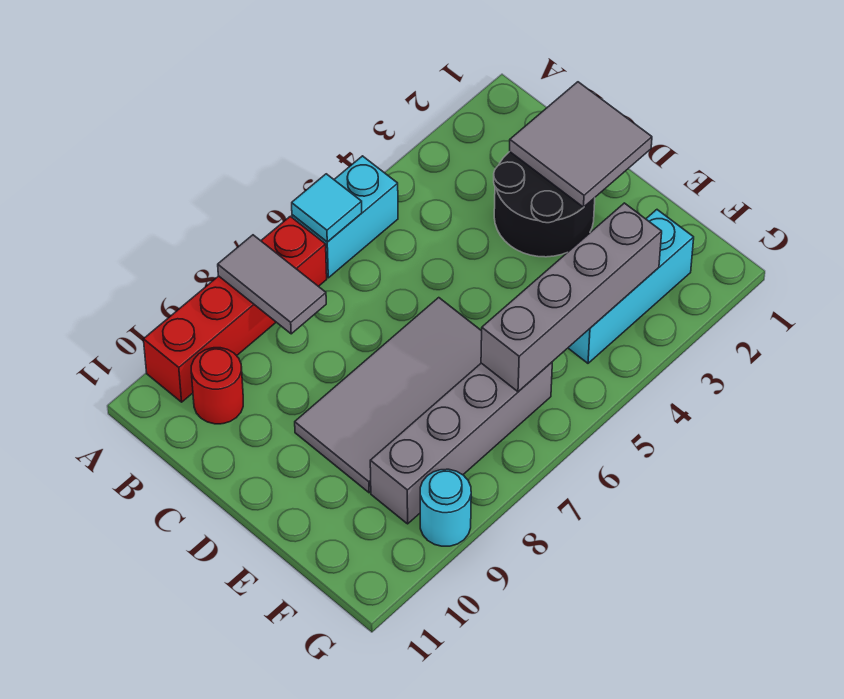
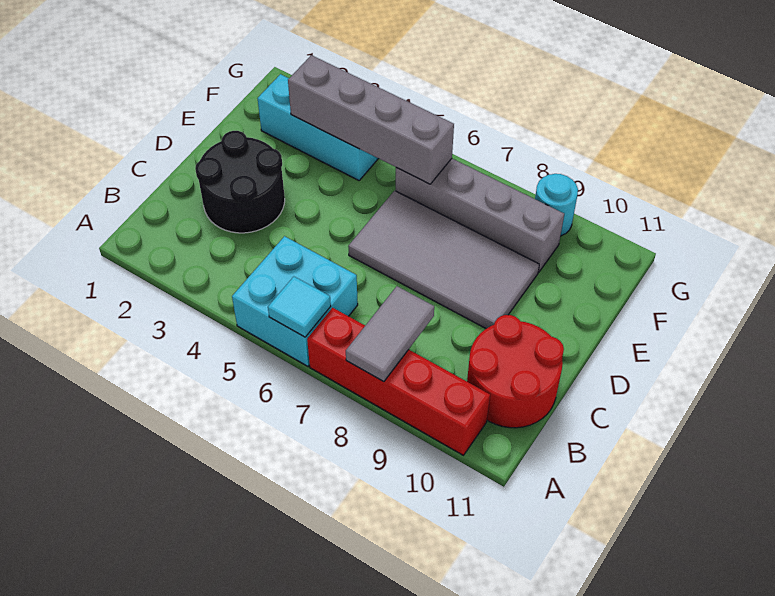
cyan 1x2 brick [292,156,398,278] -> cyan 2x2 brick [232,236,358,366]
red 1x1 round brick [191,348,243,424] -> red 2x2 round brick [467,315,564,428]
grey 2x2 tile [510,82,652,207] -> none

